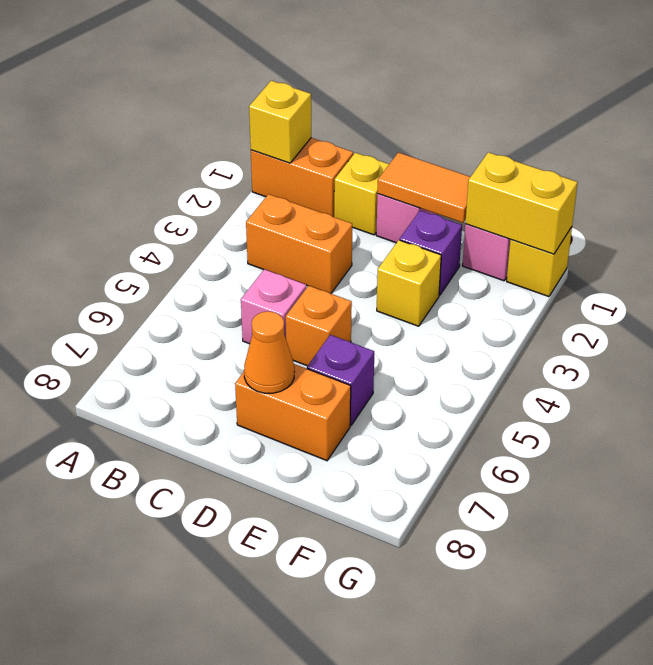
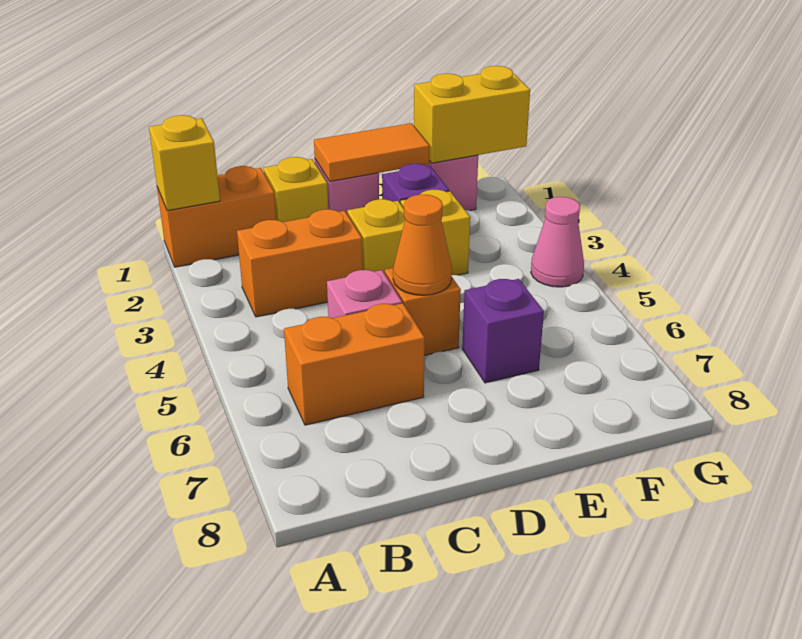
orange 1x2 brick [235,364,351,461] -> orange 1x2 brick moved to [284,303,425,425]
orange 1x1 cone [244,311,294,393] -> orange 1x1 cone moved to [393,195,452,295]
yellow 1x1 brick [507,227,572,297] -> yellow 1x1 brick moved to [347,199,405,274]
none -> pink 1x1 cone [531,197,584,287]

